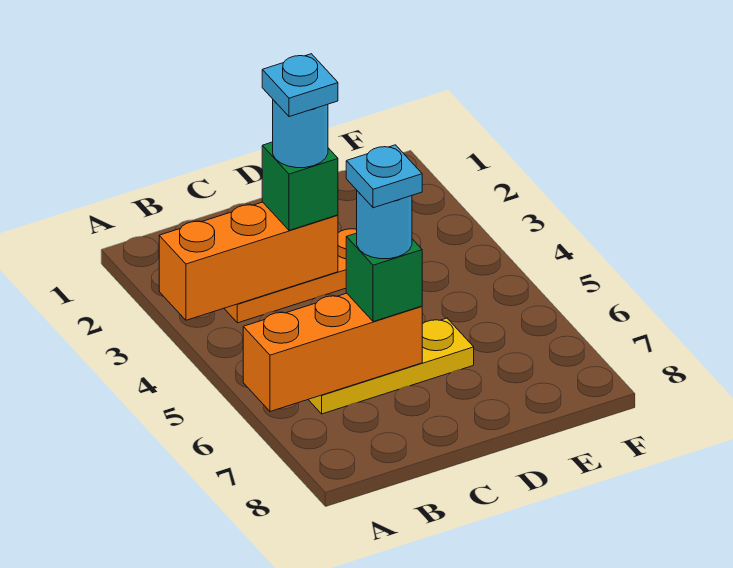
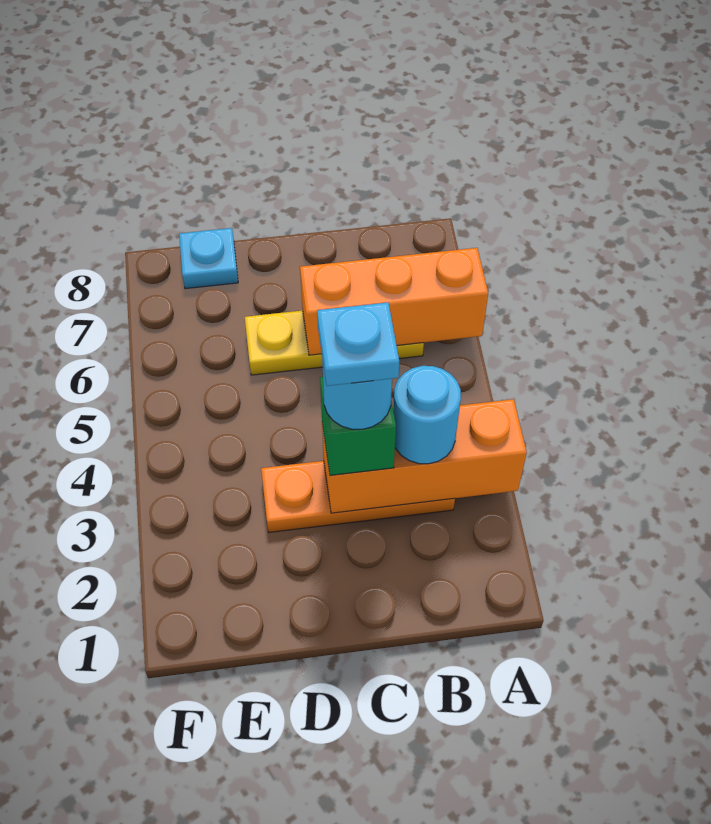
green 1x1 brick [346,233,422,322] -> none
cyan 1x1 round brick [357,191,412,259] -> cyan 1x1 round brick moved to [393,366,461,464]
cyan 1x1 plate [346,145,422,208] -> cyan 1x1 plate moved to [179,228,238,289]

